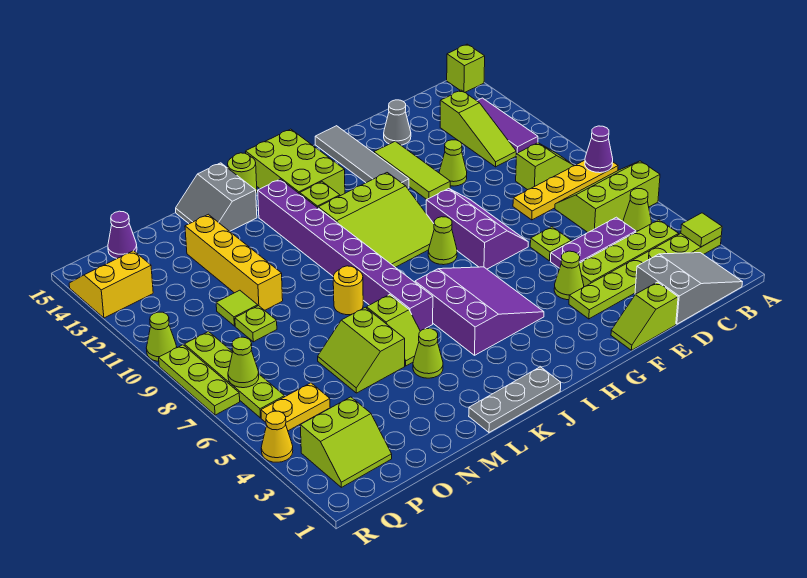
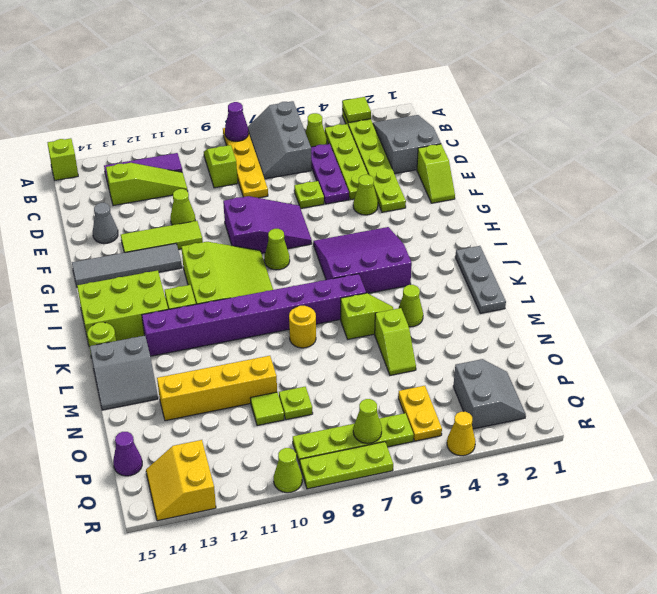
lime 2x3 slope [555,161,660,232] -> grey 2x3 slope [248,101,312,179]
purple 2x3 slope [426,189,528,269] -> purple 2x3 slope turned to [223,196,312,253]
lime 2x2 slope [318,307,405,393] -> lime 1x2 slope [375,308,416,375]
lime 2x2 slope [300,397,392,487] -> grey 2x2 slope [453,359,526,429]

